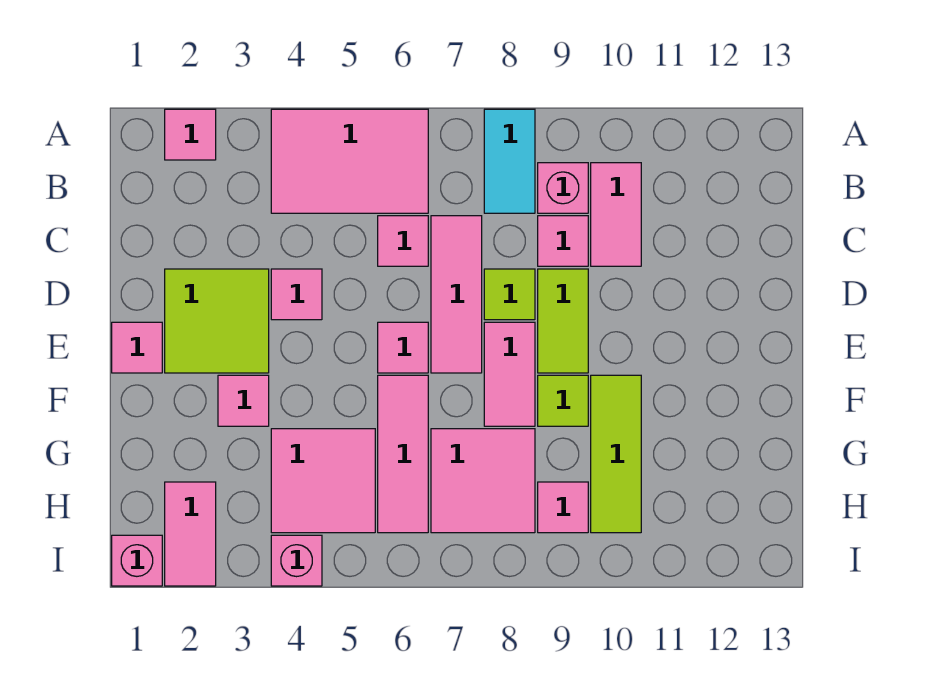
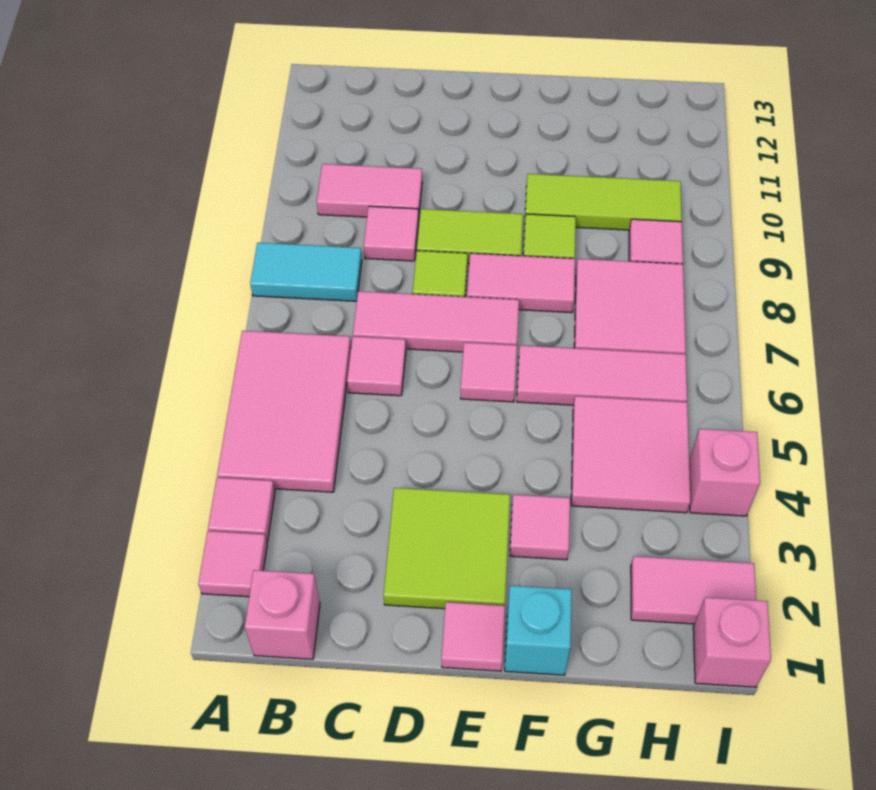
pink 1x1 brick [538,163,588,213] -> pink 1x1 brick moved to [245,570,320,659]
pink 1x1 tile [271,269,322,320] -> pink 1x1 tile moved to [208,478,275,542]
none -> cyan 1x1 brick [505,586,572,675]

